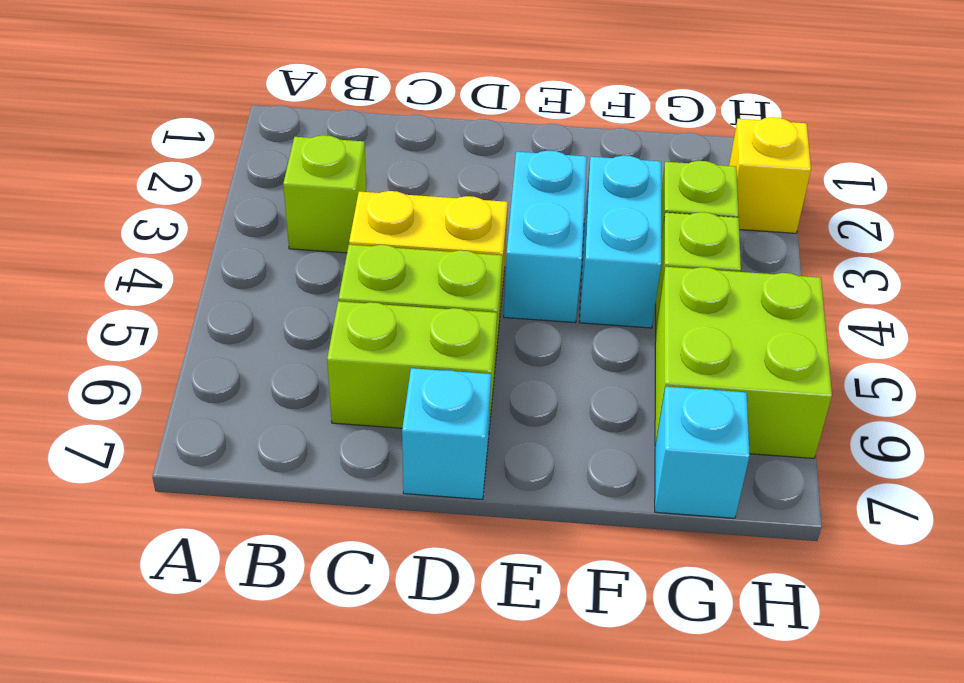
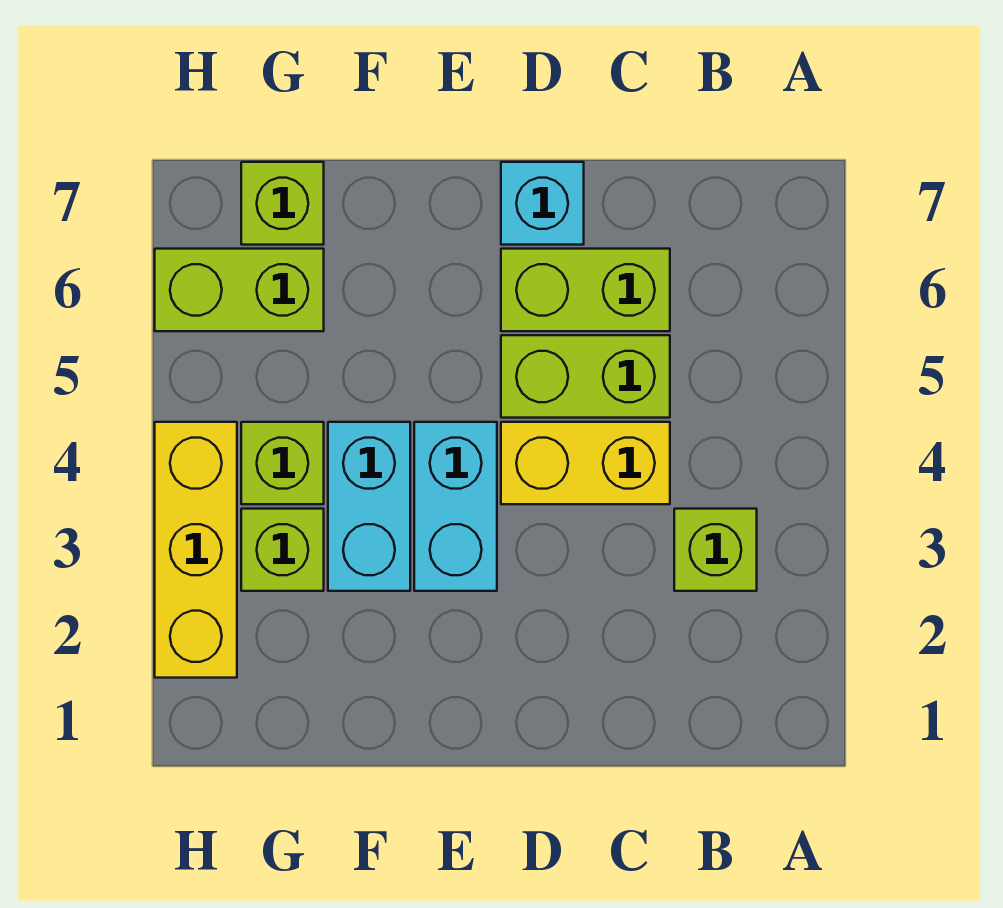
lime 2x2 brick [655,267,832,458] -> lime 1x2 brick [155,249,324,331]
cyan 1x1 brick [655,387,750,518] -> lime 1x1 brick [241,162,324,245]
yellow 1x1 brick [729,117,811,233] -> yellow 1x3 brick [155,422,237,678]

